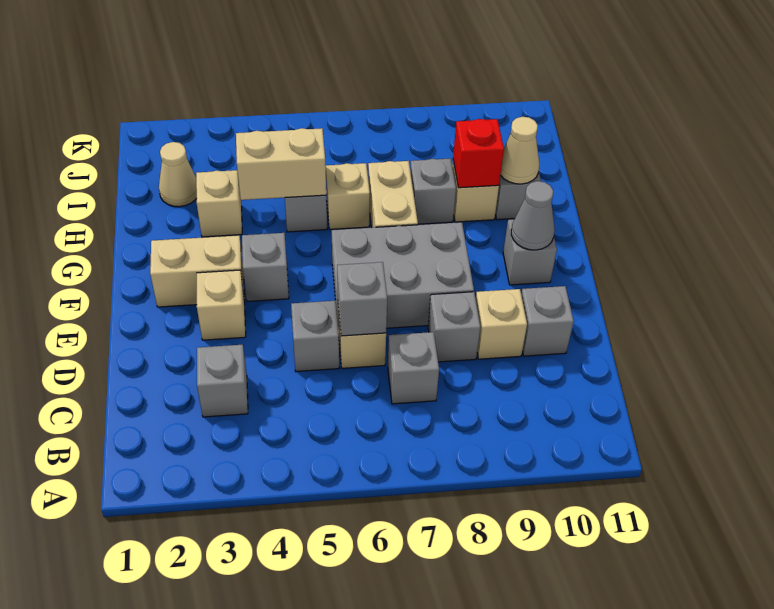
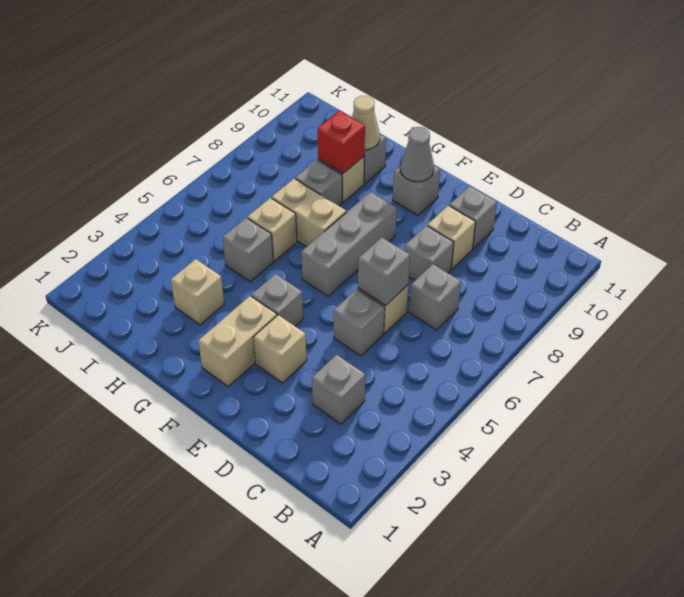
grey 2x3 brick [332,222,474,328] -> grey 1x3 brick [301,192,397,296]
tan 1x2 brick [236,128,326,200] -> none
tan 1x1 cone [159,142,197,207] -> none

